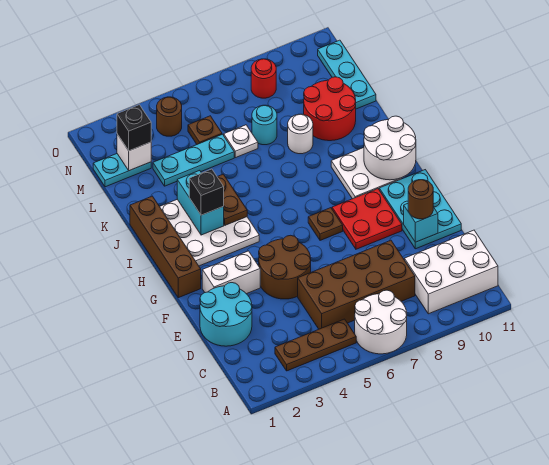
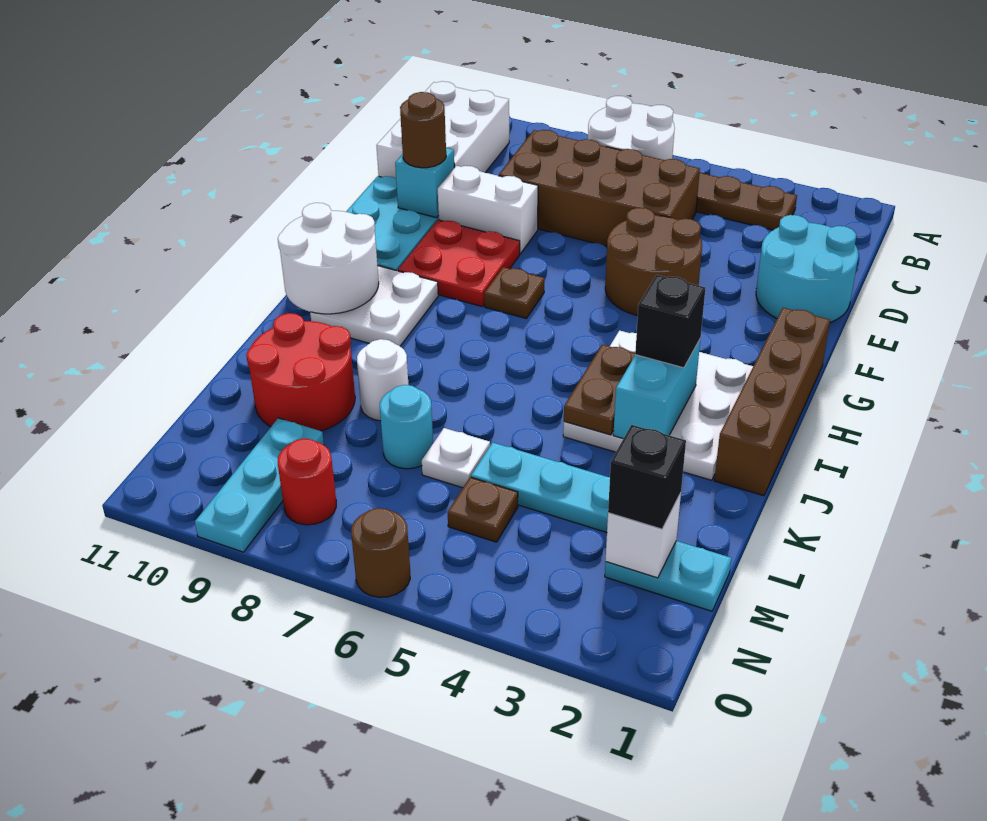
white 2x3 brick [405,230,498,314] -> white 2x3 brick turned to [376,81,509,178]
white 1x2 brick [202,251,260,294] -> white 1x2 brick moved to [438,166,538,254]
cyan 1x3 plate [318,40,376,109] -> cyan 1x3 plate moved to [195,418,324,552]
brown 1x1 round brick [157,97,182,136] -> brown 1x1 round brick moved to [351,508,410,597]

